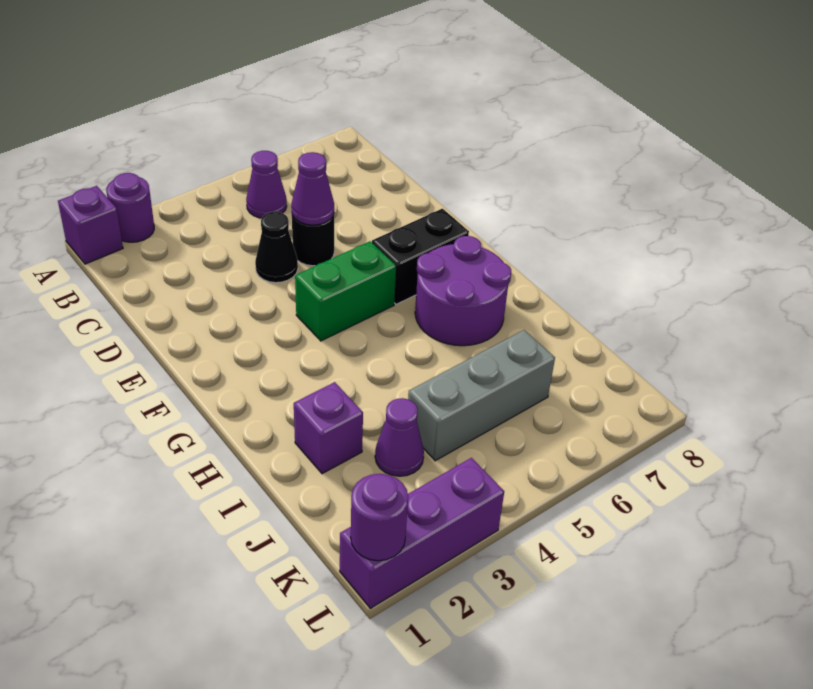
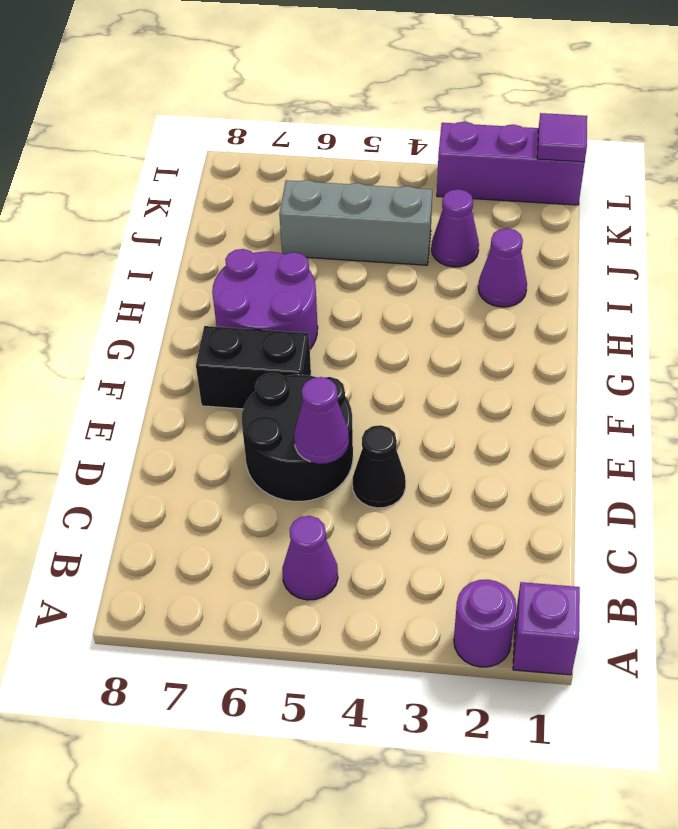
black 1x1 round brick [292,215,334,266] -> black 2x2 round brick [241,373,353,501]
green 1x2 brick [295,241,396,341] -> none
purple 1x1 brick [294,382,363,474] -> purple 1x1 cone [478,228,527,307]
purple 1x1 round brick [351,474,408,561] -> purple 1x1 tile [537,113,587,162]

